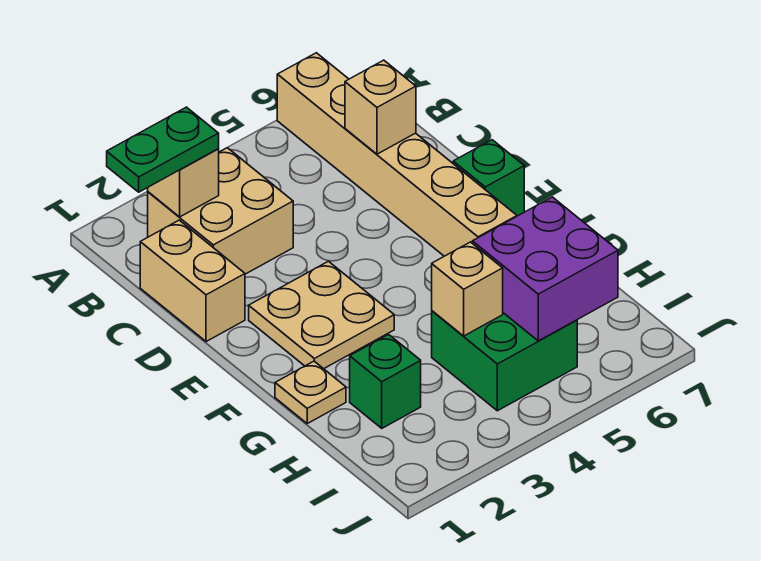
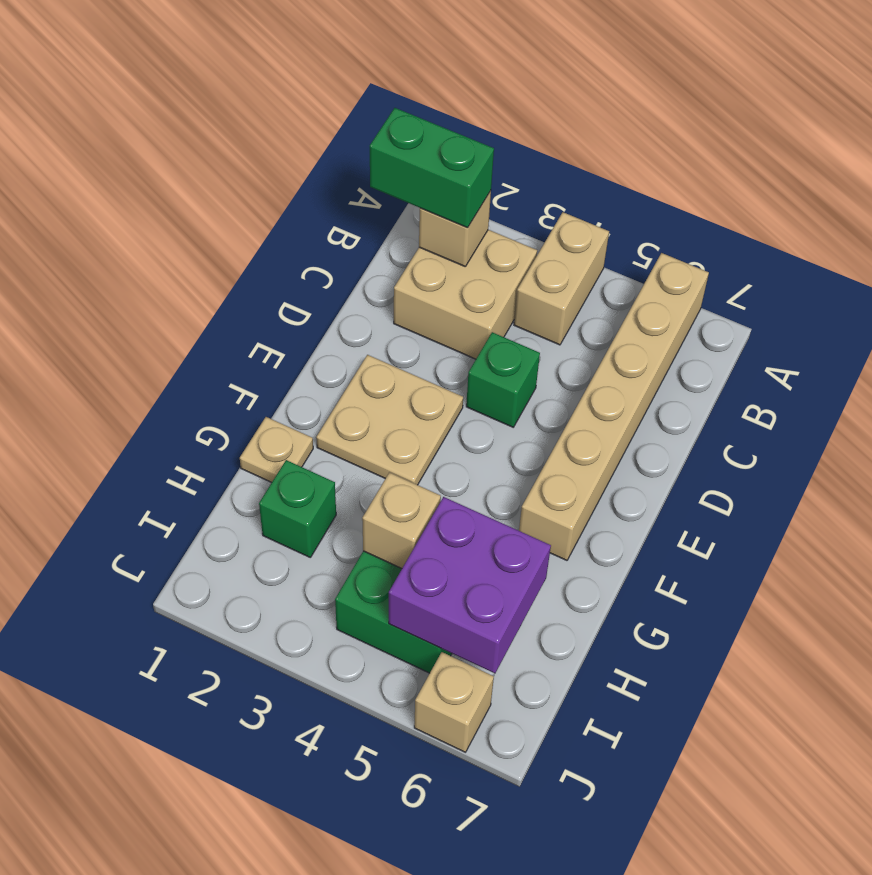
green 1x2 plate [107,107,219,192] -> green 1x2 brick [370,108,494,228]
tan 1x2 brick [140,220,245,342] -> tan 1x2 brick moved to [514,212,609,345]
tan 1x1 brick [345,60,416,154] -> tan 1x1 brick moved to [414,652,494,752]
green 1x1 brick [453,140,524,216] -> green 1x1 brick moved to [466,332,540,427]

